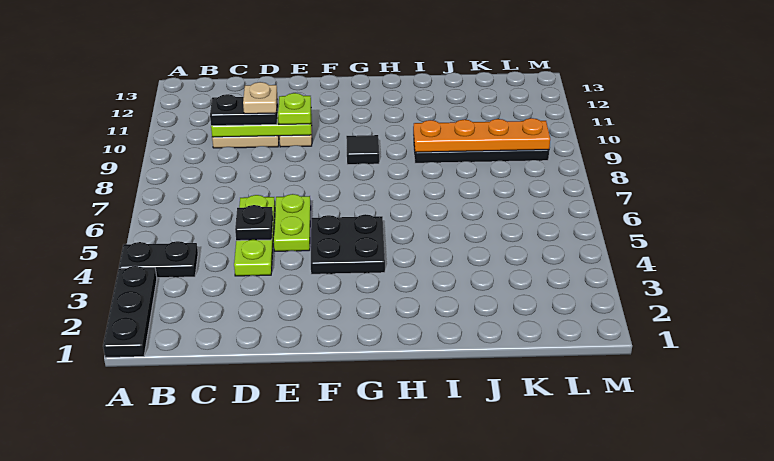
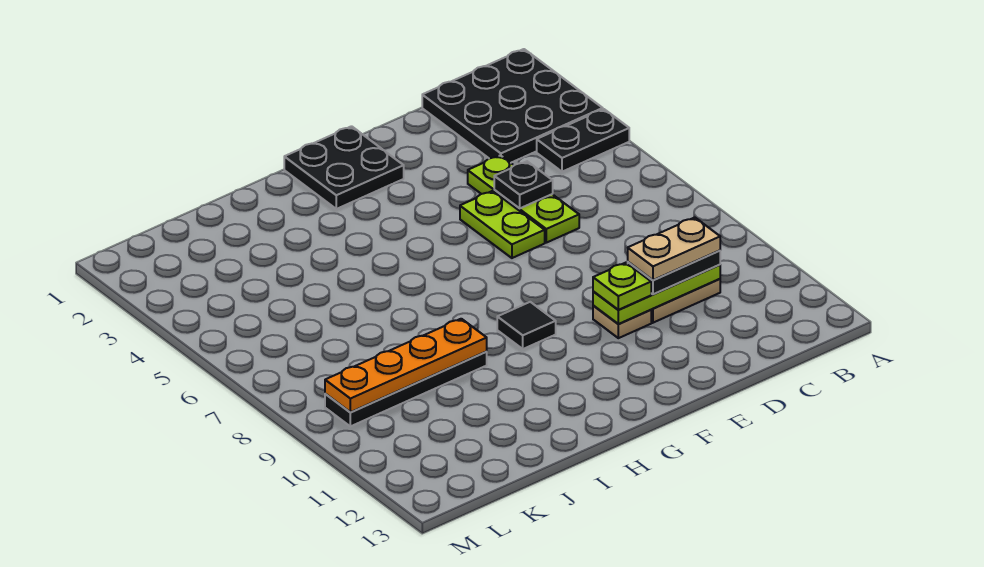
black 1x3 plate [103,266,157,358] -> black 3x3 plate [422,49,603,163]
tan 1x1 plate [243,82,277,114] -> tan 1x2 plate [628,217,720,280]
black 2x2 plate [311,214,385,274] -> black 2x2 plate moved to [284,126,404,209]

